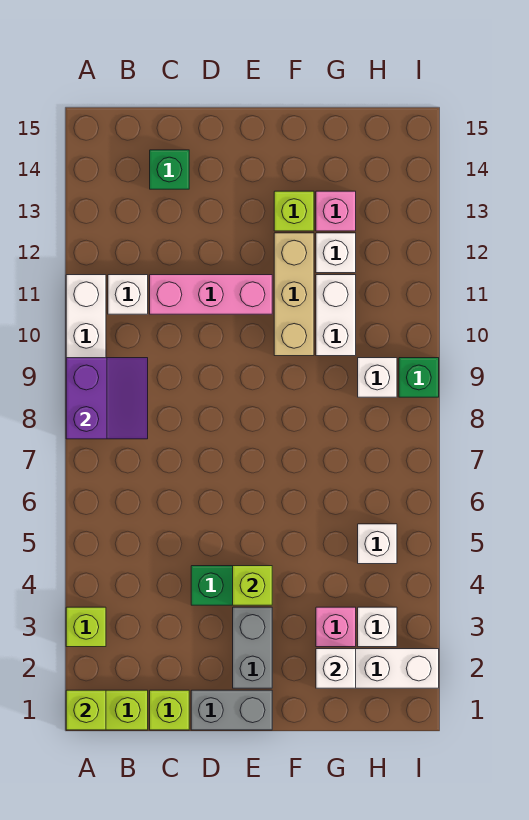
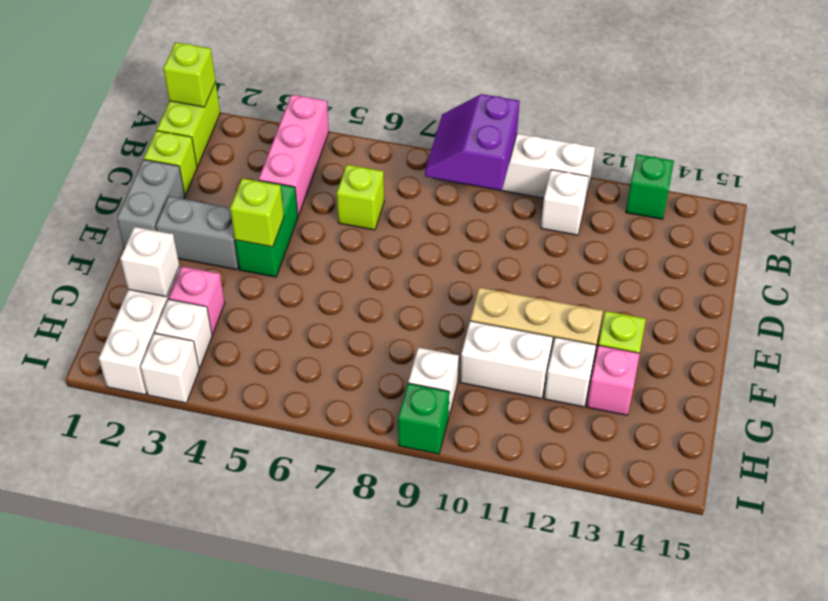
lime 1x1 brick [66,607,106,647] -> lime 1x1 brick moved to [337,165,384,230]
purple 2x2 slope [66,358,148,439] -> purple 2x2 slope turned to [425,94,520,190]
pink 1x3 brick [150,275,272,314] -> pink 1x3 brick moved to [259,95,329,216]
green 1x1 brick [150,150,189,189] -> green 1x1 brick moved to [626,154,674,219]
white 1x1 brick [358,524,397,564] -> white 1x1 brick moved to [141,333,199,403]

